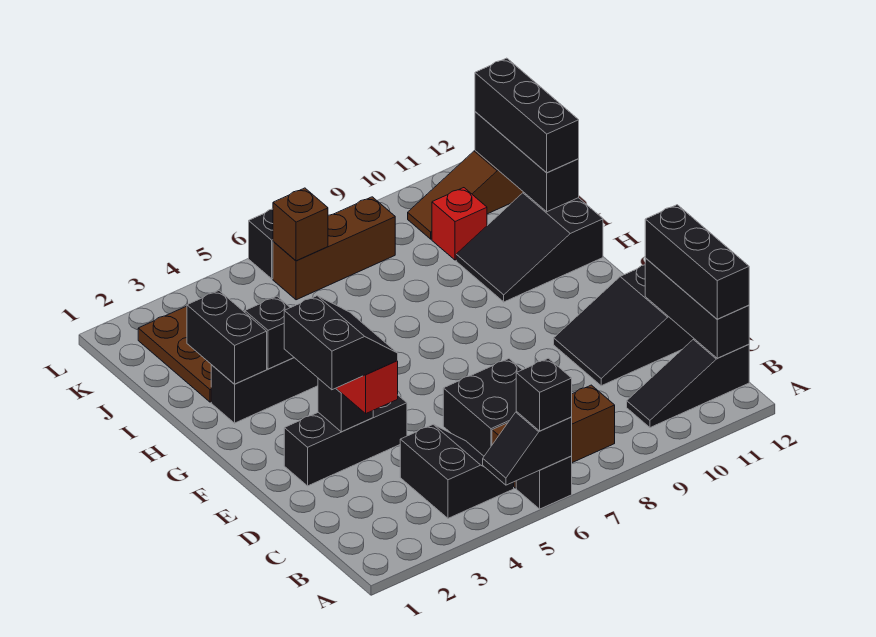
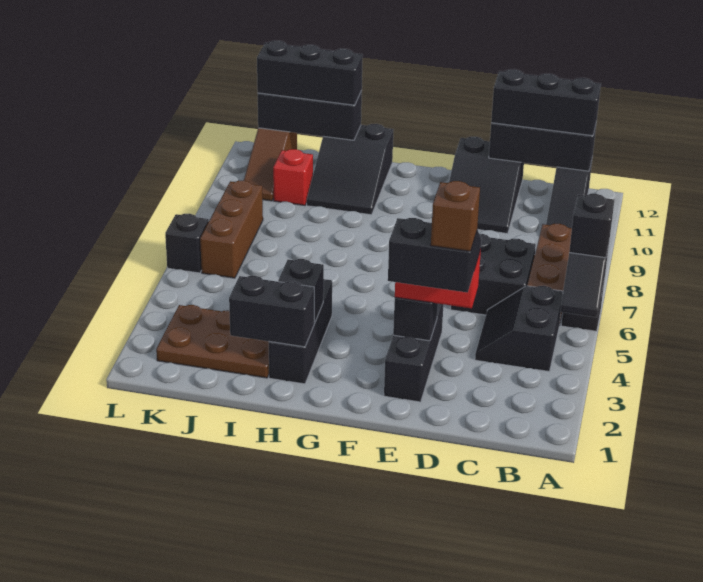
black 2x2 slope [400,425,514,518] -> black 2x2 slope turned to [475,286,563,371]
brown 1x1 brick [273,188,328,261] -> brown 1x1 brick moved to [431,181,480,251]

